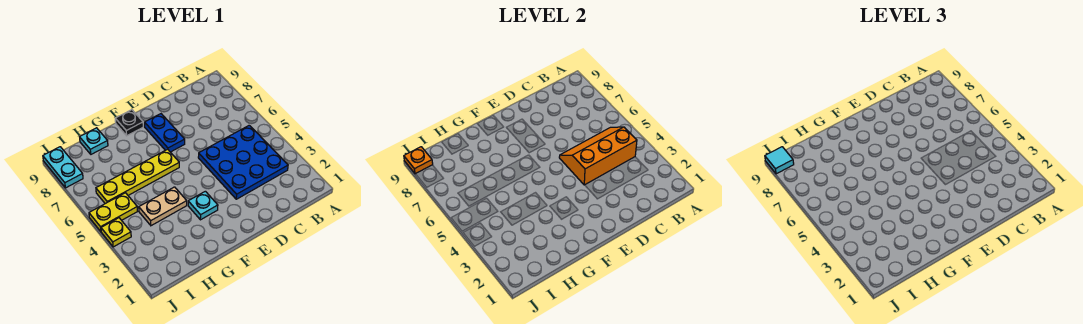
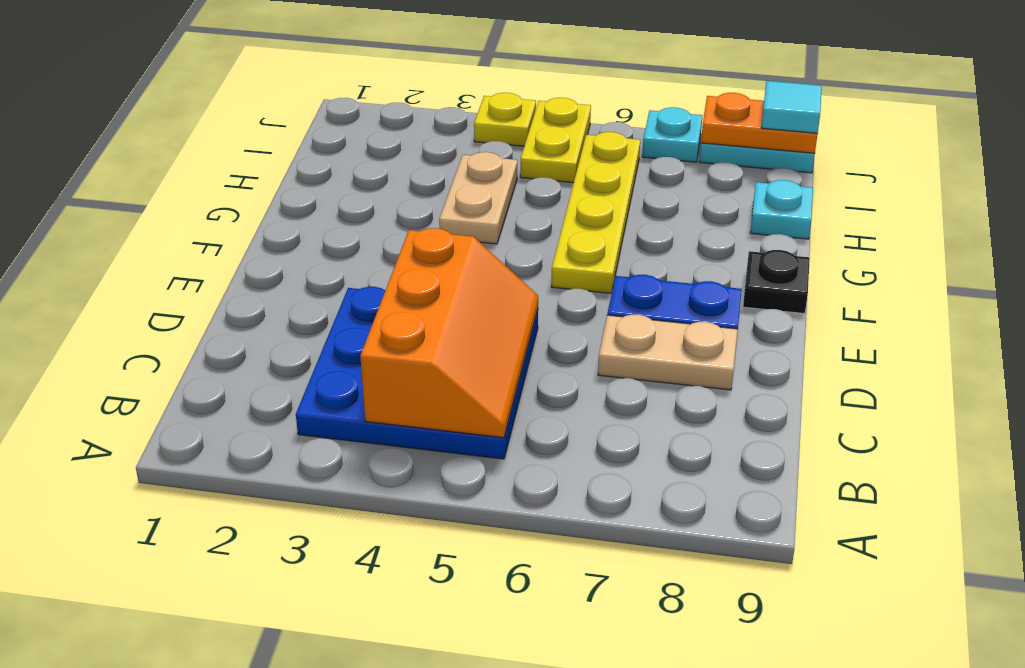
none -> tan 1x2 plate [598,315,738,390]
cyan 1x1 plate [188,191,218,220] -> cyan 1x1 plate moved to [642,107,703,162]
orange 1x1 plate [404,147,433,174] -> orange 1x2 plate [701,93,818,153]

